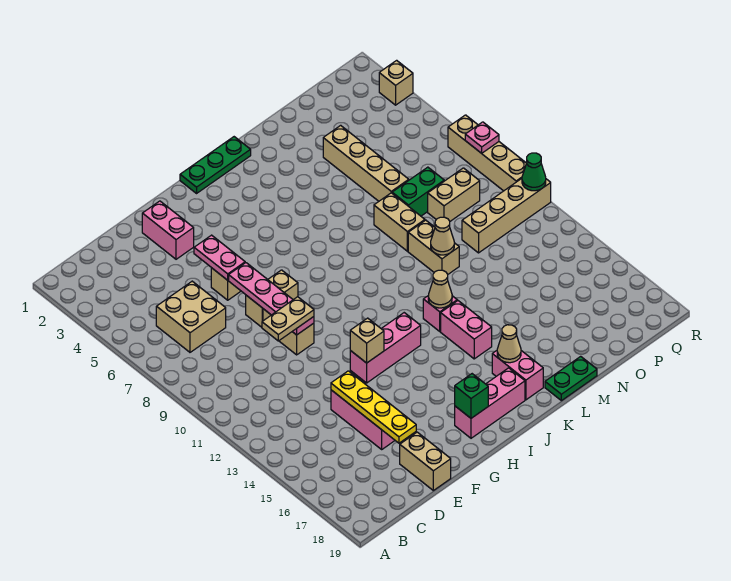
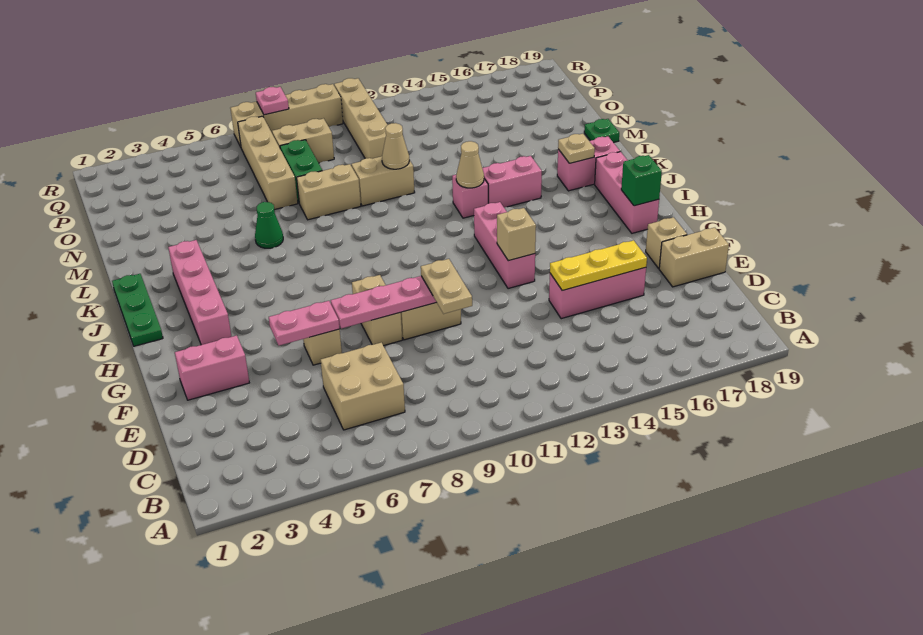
yellow 1x4 plate [331,371,416,443] -> yellow 1x3 plate [550,240,647,290]
none -> pink 1x4 brick [168,240,232,345]
tan 1x1 cone [497,325,521,363] -> tan 1x1 plate [558,134,595,163]
green 1x2 plate [545,356,597,401] -> green 1x1 plate [584,119,619,143]
tan 1x4 brick [323,125,409,201] -> tan 1x4 brick turned to [238,116,298,210]
tan 1x2 brick [428,168,480,221] -> tan 1x2 brick turned to [272,118,334,163]
tan 1x1 brick [379,60,413,105] -> tan 1x1 brick moved to [646,217,687,268]
green 1x1 cone [522,153,546,191] -> green 1x1 cone moved to [255,202,283,248]

